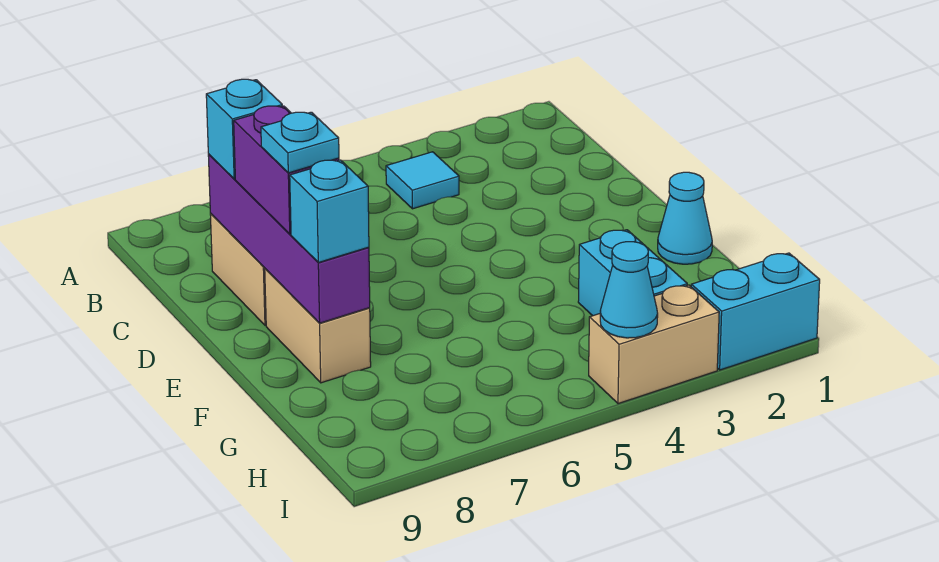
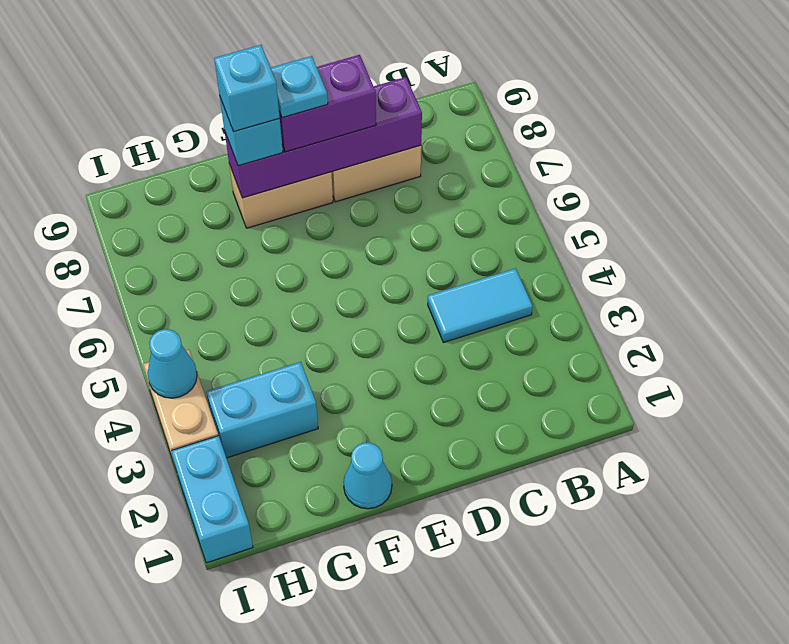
cyan 1x1 tile [386,152,459,209] -> cyan 1x2 tile [428,268,533,343]
cyan 1x1 brick [206,79,282,179] -> cyan 1x1 brick moved to [214,45,280,132]

